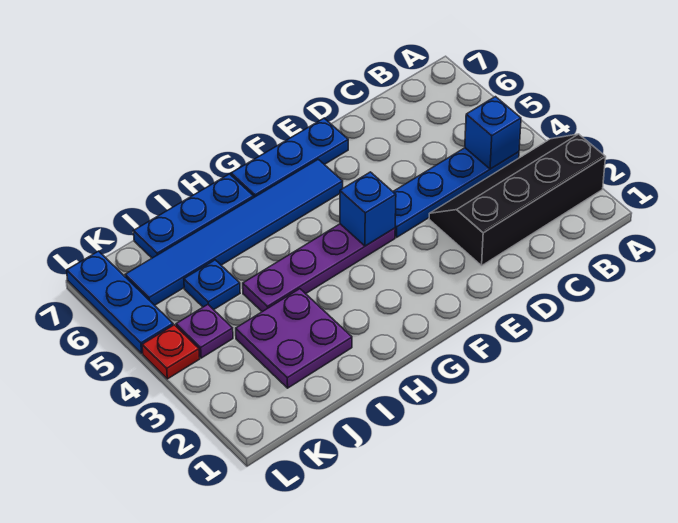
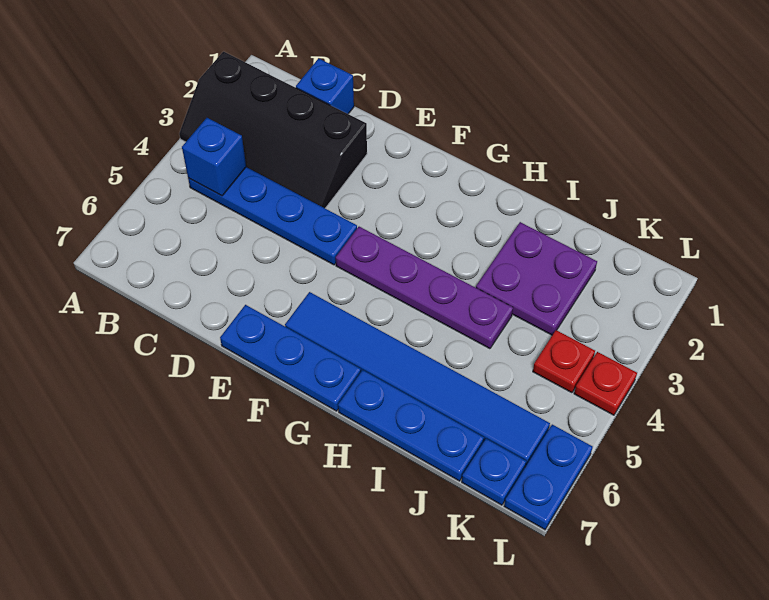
blue 1x1 brick [340,172,396,246] -> blue 1x1 brick moved to [296,58,354,114]
blue 1x1 plate [184,260,240,310] -> blue 1x1 plate moved to [462,439,526,505]
purple 1x1 plate [176,305,233,358] -> red 1x1 plate [533,330,595,393]
blue 1x3 plate [67,251,173,353] -> blue 1x2 plate [504,425,593,530]

